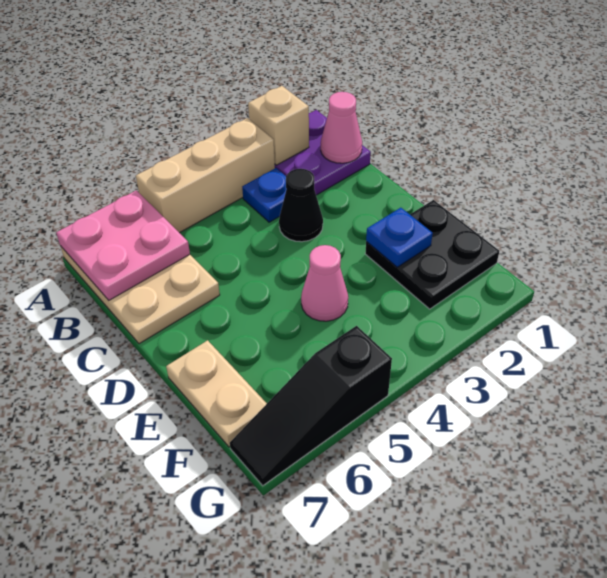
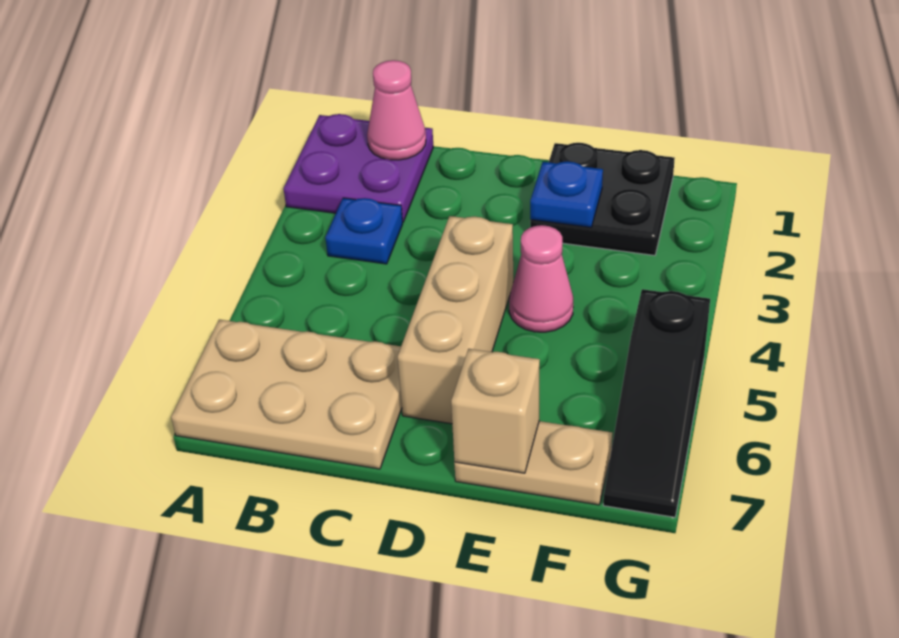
tan 1x1 brick [248,86,309,165] -> tan 1x1 brick moved to [451,349,540,473]
tan 1x3 brick [136,118,275,233] -> tan 1x3 brick moved to [398,216,513,424]
pink 2x2 plate [56,190,190,300] -> none
black 1x1 cone [279,169,323,242] -> none

